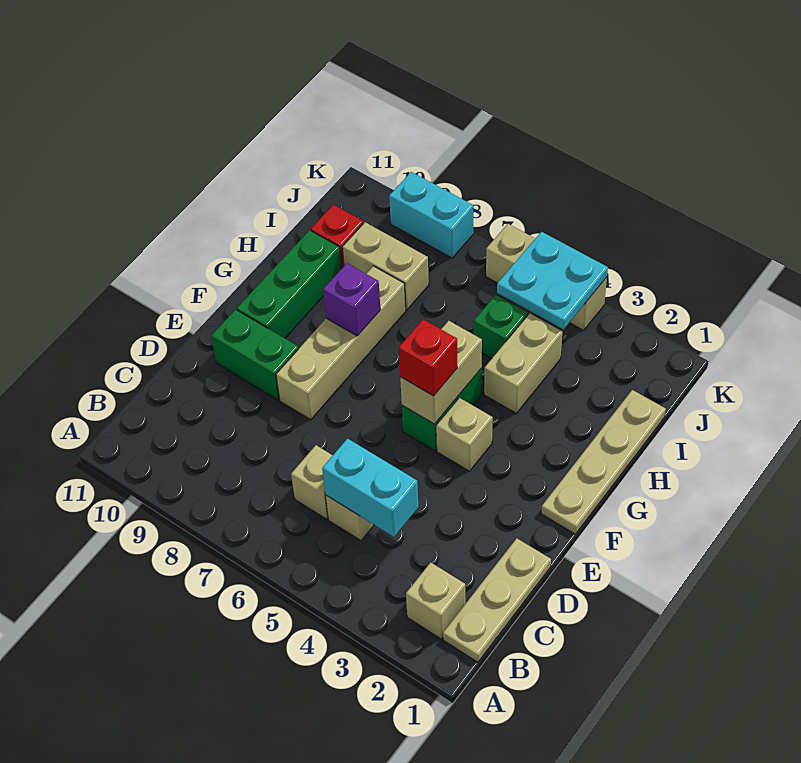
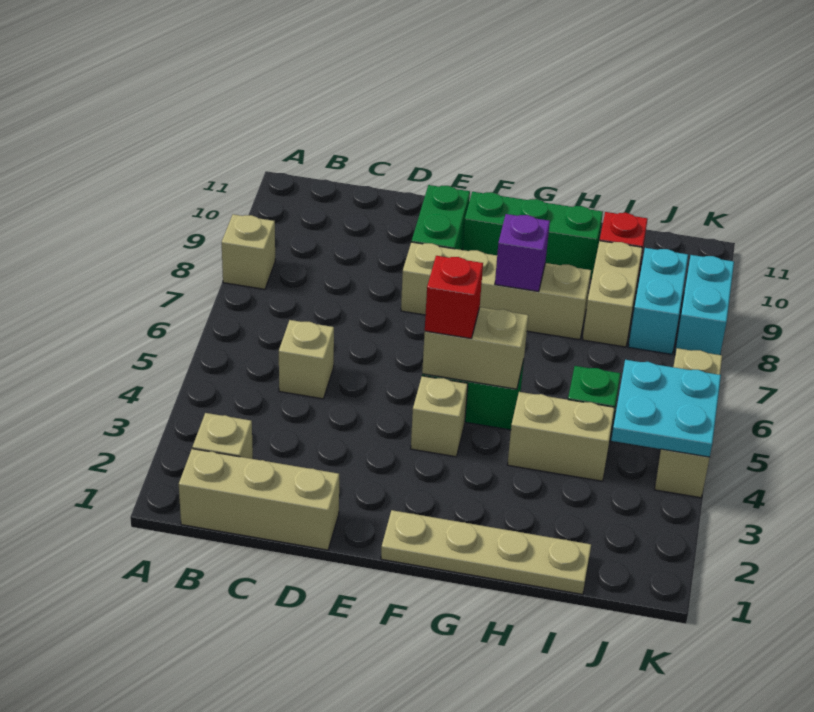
tan 1x3 plate [443,538,551,662] -> tan 1x3 brick [179,449,339,550]
cyan 1x2 brick [322,439,418,537] -> cyan 1x2 brick moved to [629,248,688,354]
tan 1x1 brick [291,445,333,519] -> tan 1x1 brick moved to [222,214,275,289]

